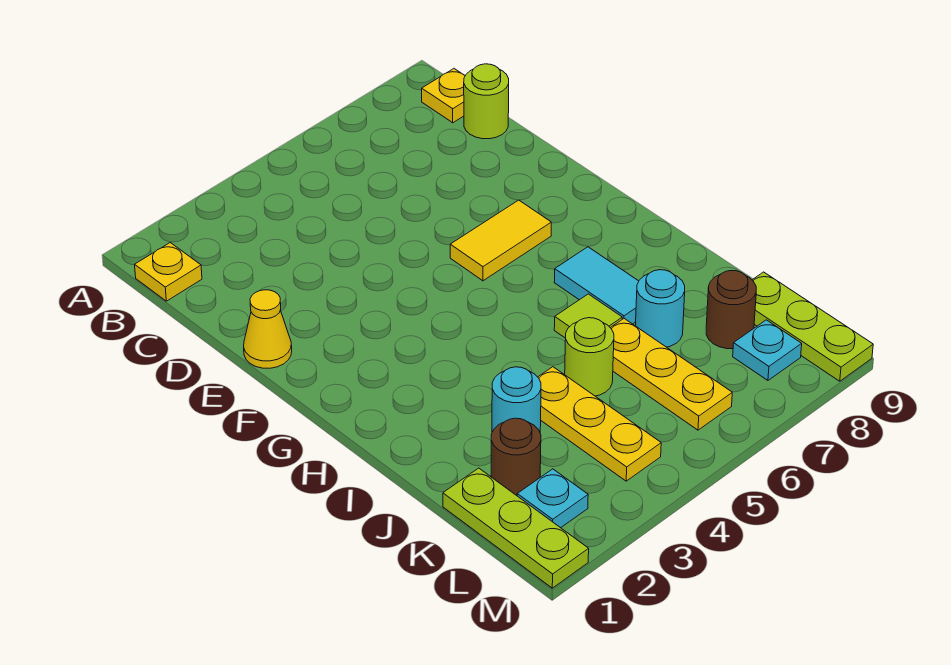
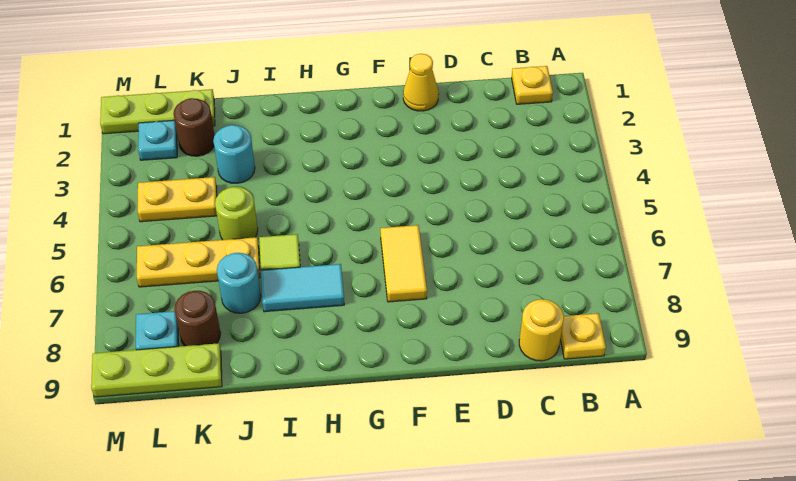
lime 1x1 round brick [464,64,509,139] -> yellow 1x1 round brick [519,299,564,361]
yellow 1x3 plate [538,367,661,481] -> yellow 1x2 plate [138,177,217,222]

